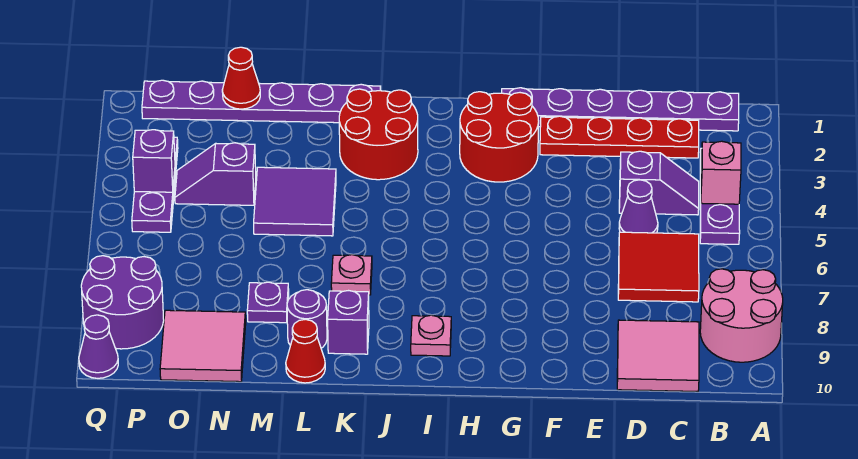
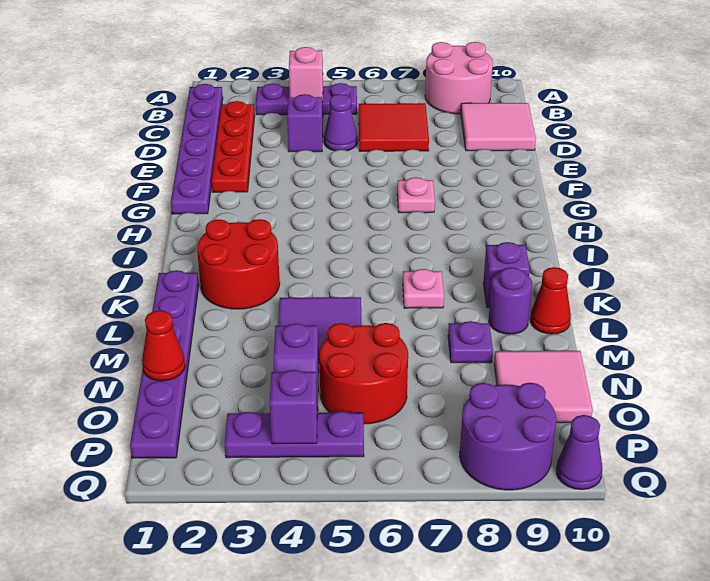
red 2x2 round brick [460,92,539,182] -> red 2x2 round brick moved to [319,323,408,424]
pink 1x1 plate [411,315,451,356] -> pink 1x1 plate moved to [397,177,435,213]

